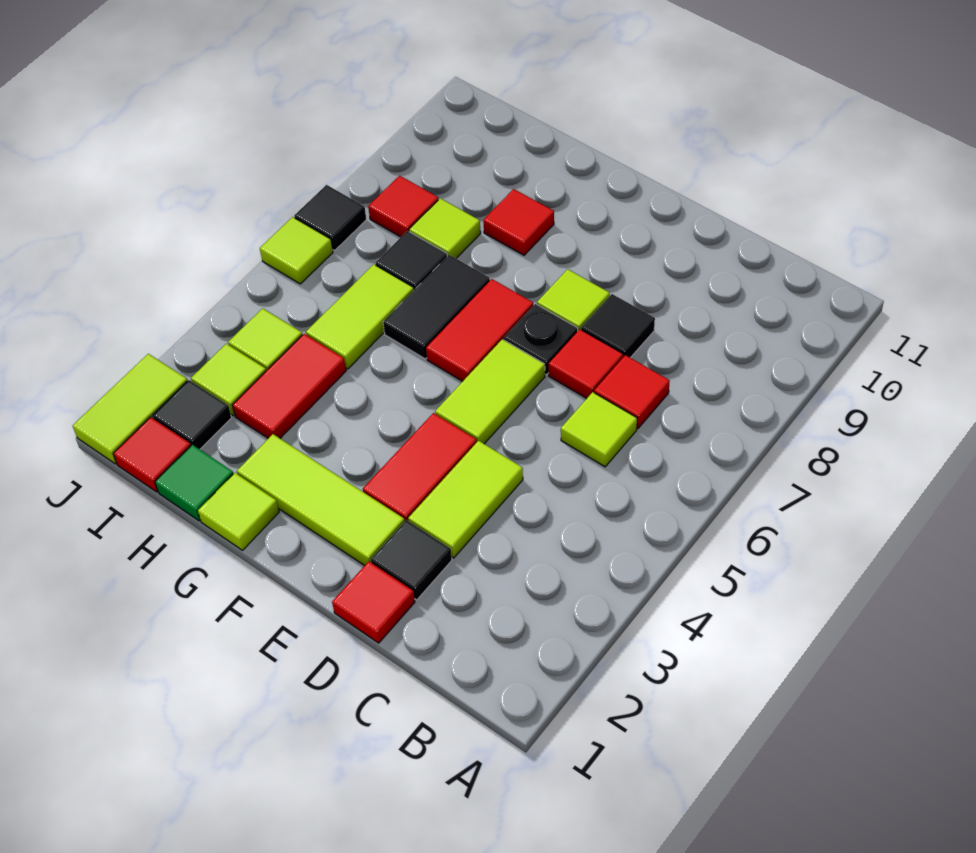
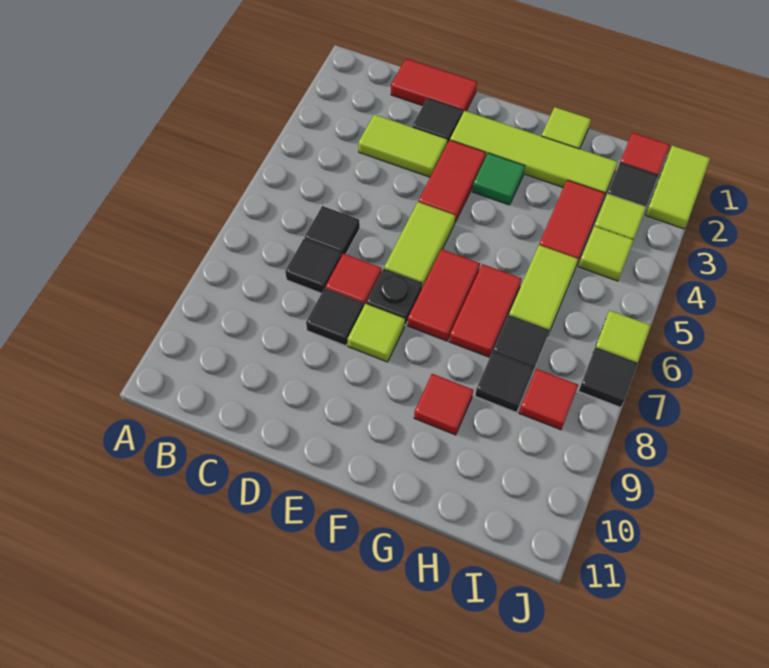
lime 1x1 tile [561,392,637,467] -> black 1x1 tile [305,206,360,256]
red 1x1 tile [594,355,670,428] -> black 1x1 tile [285,239,342,293]
red 1x1 tile [332,562,415,643] -> red 1x2 tile [391,59,477,114]
lime 1x2 tile [408,441,523,558] -> lime 1x2 tile turned to [358,114,447,177]
lime 1x3 tile [237,434,405,566] -> lime 1x4 tile [450,111,618,197]
black 1x2 tile [383,255,490,359] -> red 1x2 tile [449,264,522,357]
green 1x1 tile [155,445,233,521] -> green 1x1 tile moved to [473,153,525,205]
lime 1x1 tile [409,198,481,258] -> black 1x1 tile [475,352,534,412]

